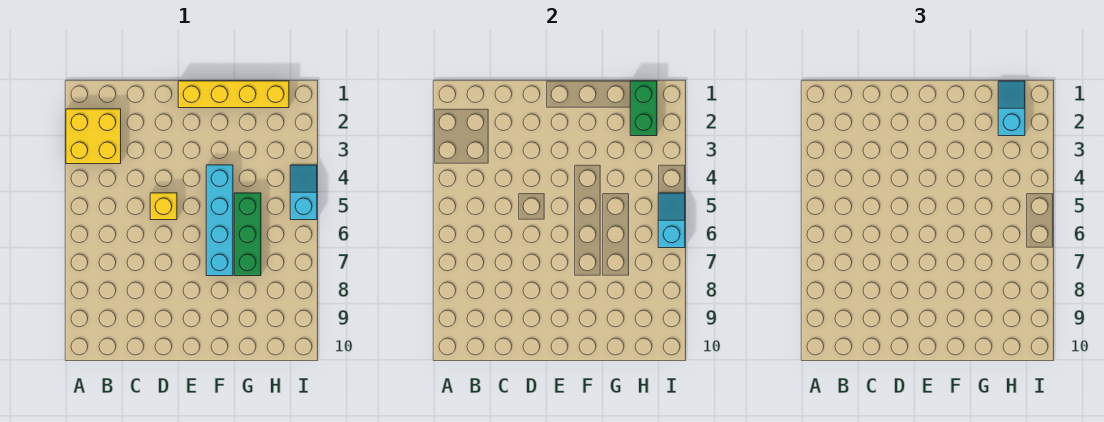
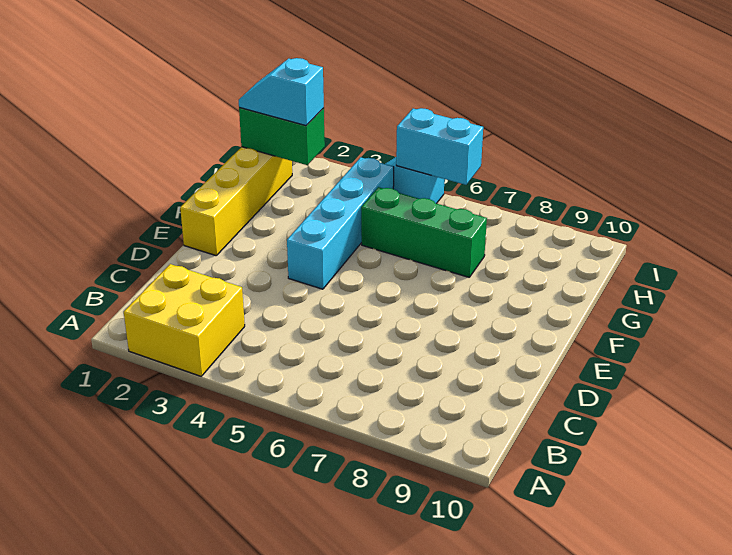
yellow 1x1 brick [150,193,177,220] -> none
cyan 1x4 brick [206,165,233,276] -> cyan 1x4 brick turned to [287,157,394,289]
cyan 1x2 slope [658,193,685,248] -> cyan 1x2 brick [396,108,483,185]

